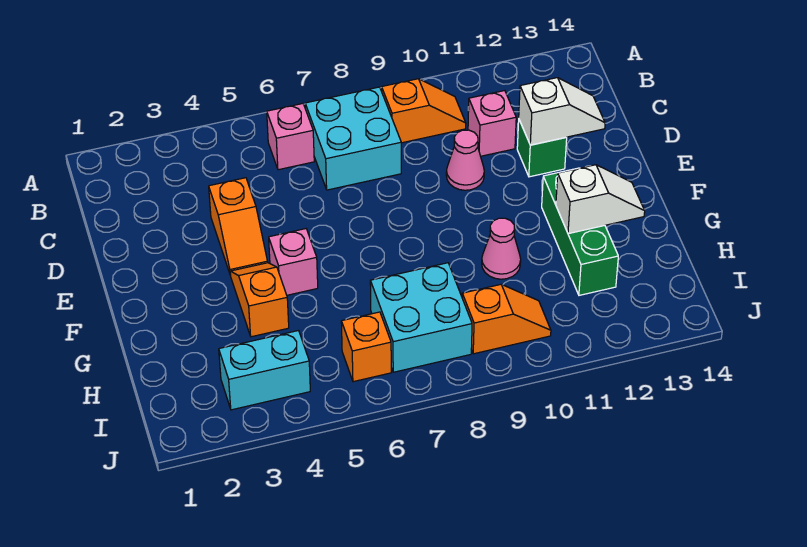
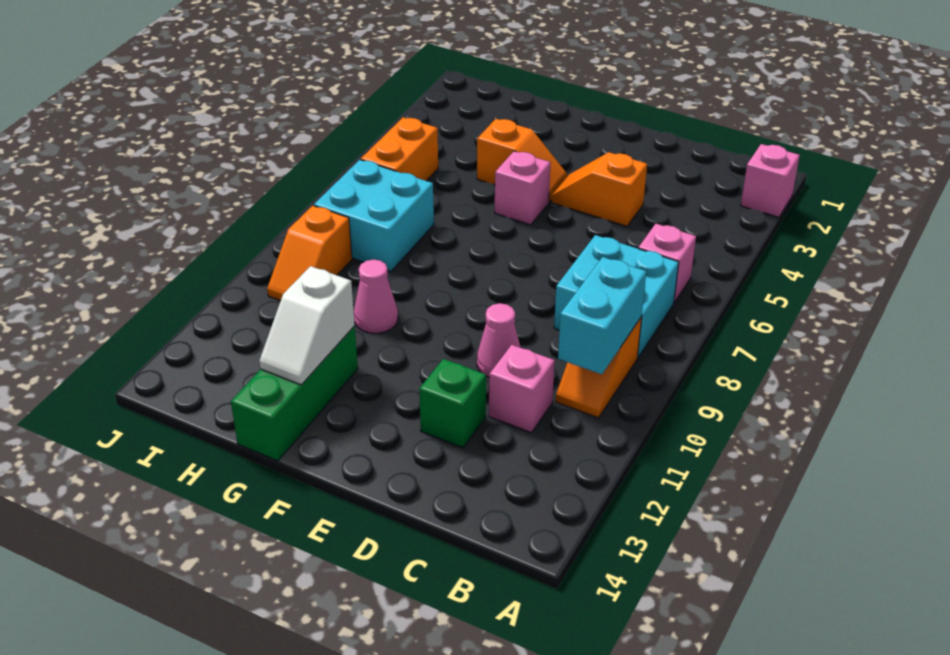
none -> pink 1x1 brick [741,144,800,217]
white 1x2 slope [519,78,605,145] -> none
green 1x3 brick [542,168,618,295] -> green 1x3 brick turned to [231,326,358,461]
cyan 1x2 brick [219,331,310,410] -> cyan 1x2 brick moved to [558,257,646,374]
orange 1x1 brick [341,312,391,382] -> orange 1x2 brick [361,117,438,181]

